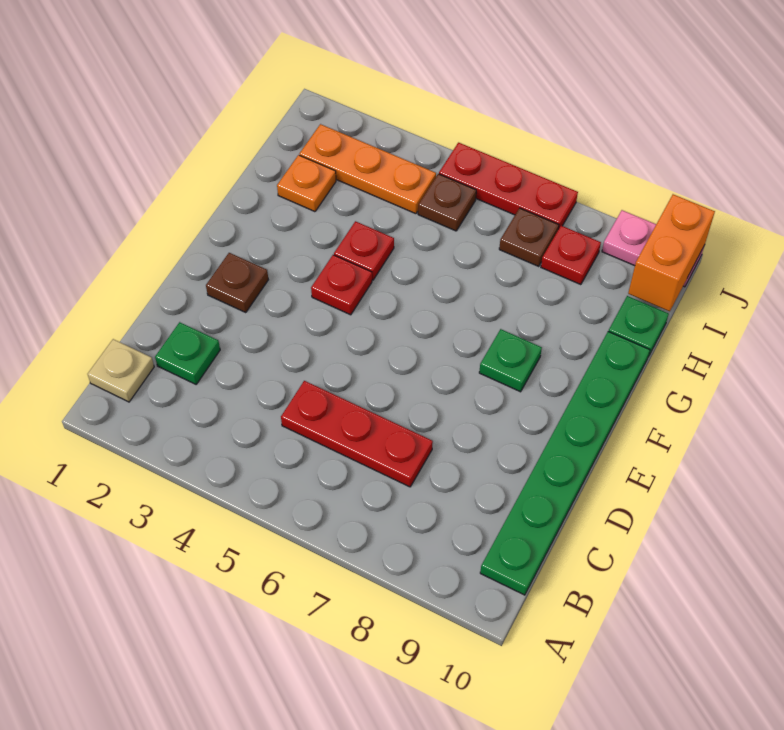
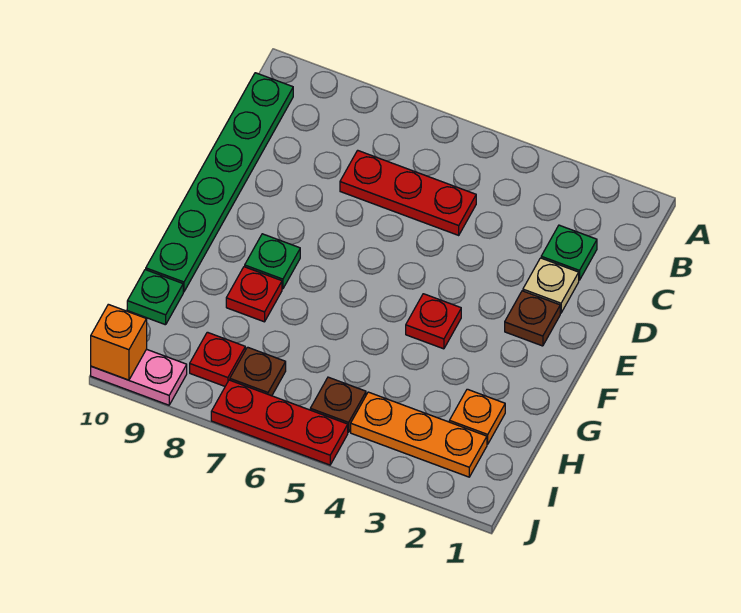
tan 1x1 plate [88,339,154,402] -> tan 1x1 plate moved to [523,258,579,313]
red 1x1 plate [334,221,394,280] -> red 1x1 plate moved to [226,267,282,322]
orange 1x2 brick [628,194,715,311] -> orange 1x1 brick [91,304,147,380]

